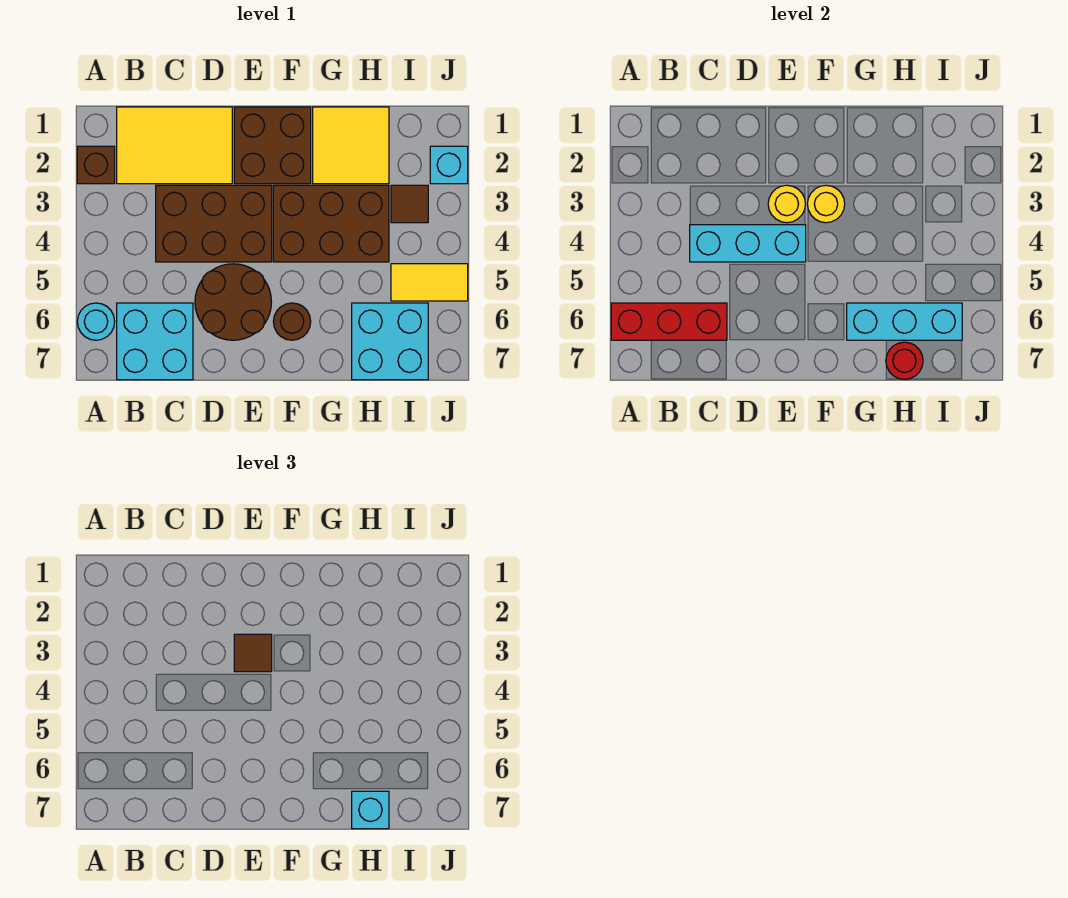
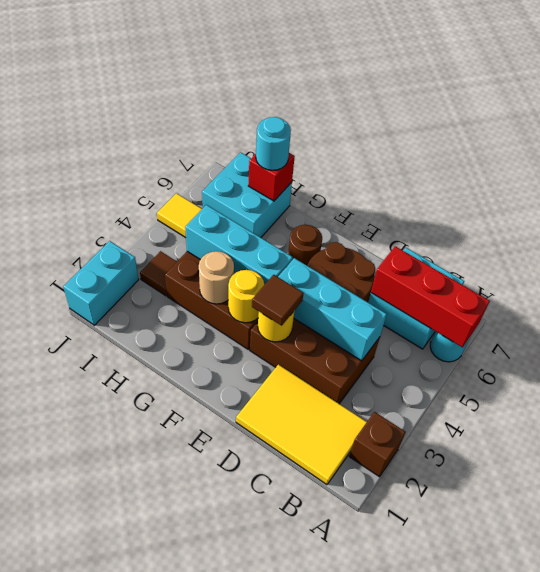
brown 2x2 brick [234,107,311,184] -> none
yellow 2x2 tile [313,107,389,184] -> none
none -> tan 1x1 round brick [199,251,234,304]
cyan 1x3 brick [847,303,962,340] -> cyan 1x3 brick moved to [185,205,293,285]
red 1x1 round brick [886,342,923,379] -> red 1x1 brick [248,153,295,201]
cyan 1x1 brick [352,791,389,829] -> cyan 1x1 round brick [256,117,291,170]
cyan 1x1 brick [430,146,468,184] -> cyan 1x2 brick [63,241,139,325]

